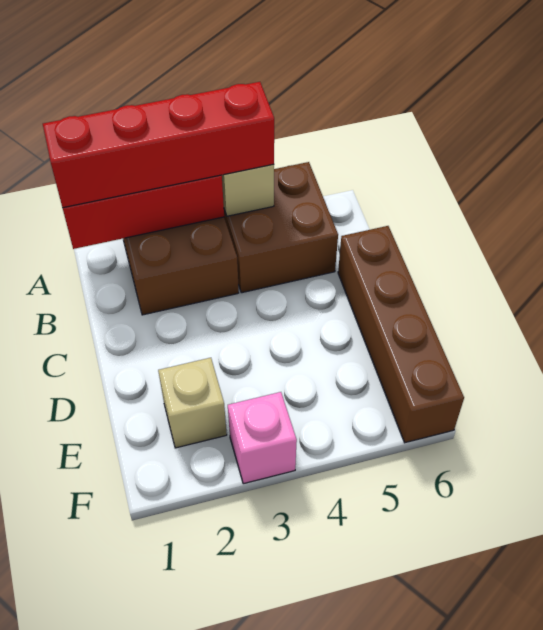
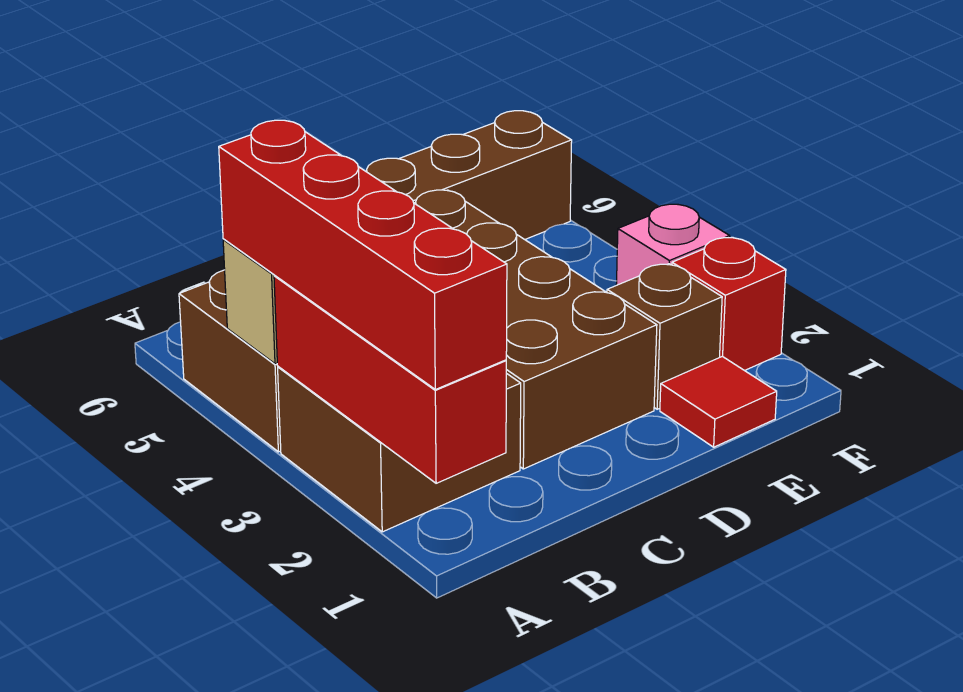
none -> brown 2x4 brick [415,190,657,469]
none -> red 1x1 tile [660,356,777,447]
tan 1x1 brick [158,358,227,448] -> brown 1x1 brick [607,264,722,409]
none -> red 1x1 brick [672,237,786,371]

